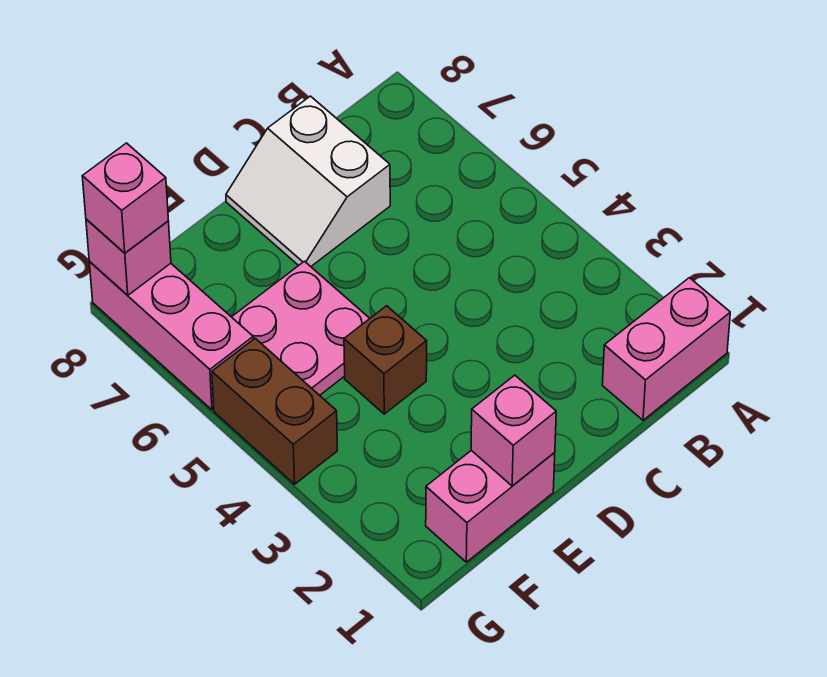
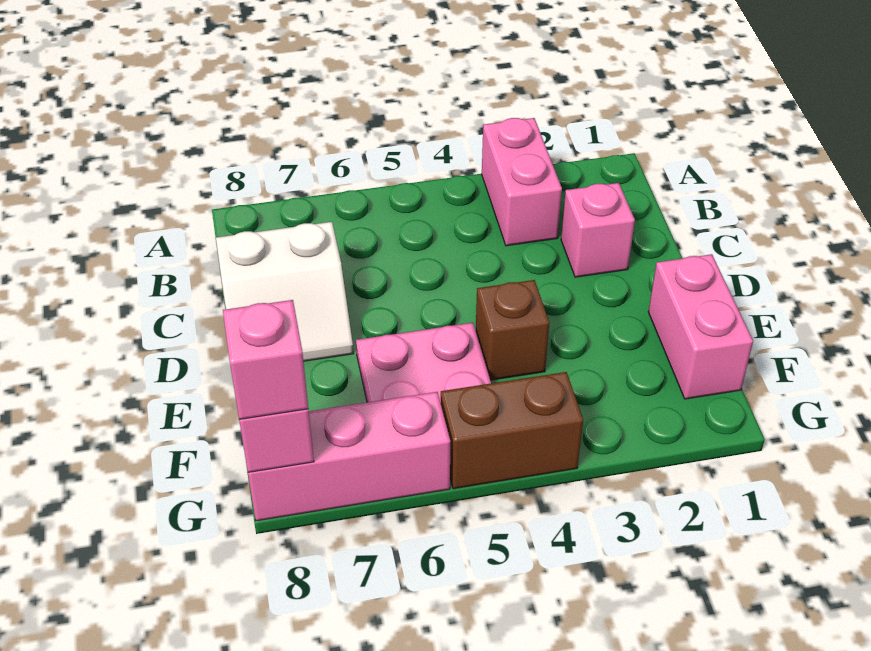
pink 1x2 brick [602,278,730,420] -> pink 1x2 brick moved to [482,118,562,246]
pink 1x1 brick [471,375,556,486] -> pink 1x1 brick moved to [561,183,635,277]

